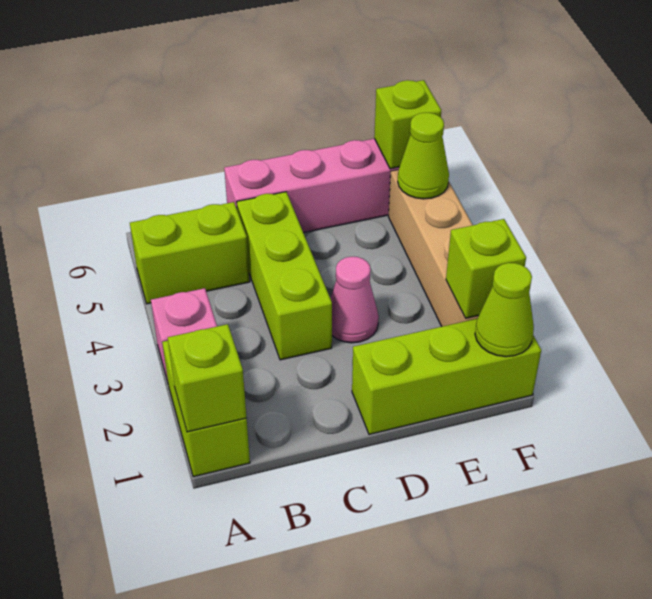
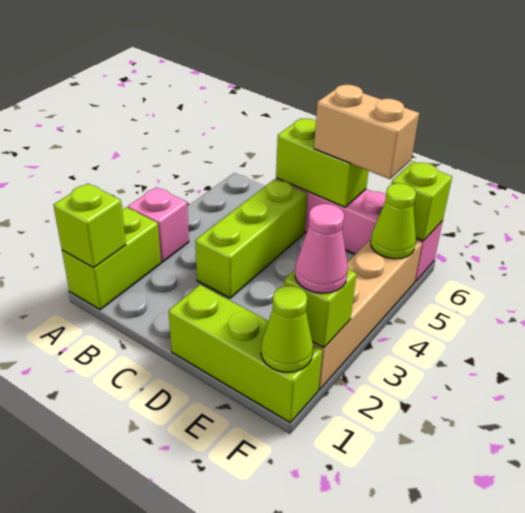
lime 1x2 brick [130,202,250,304] -> lime 1x2 brick moved to [276,119,369,207]
pink 1x1 cone [330,257,379,343] -> pink 1x1 cone moved to [295,204,348,293]
none -> tan 1x2 brick [314,85,419,179]

